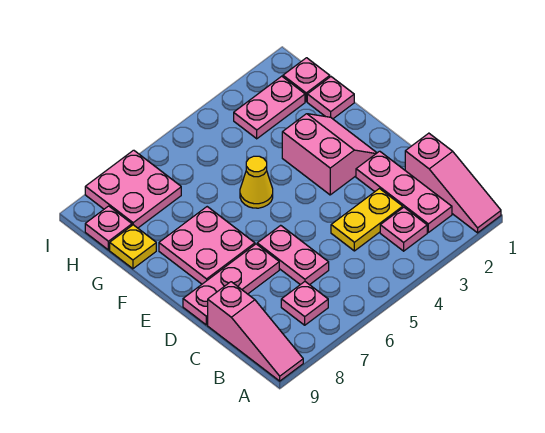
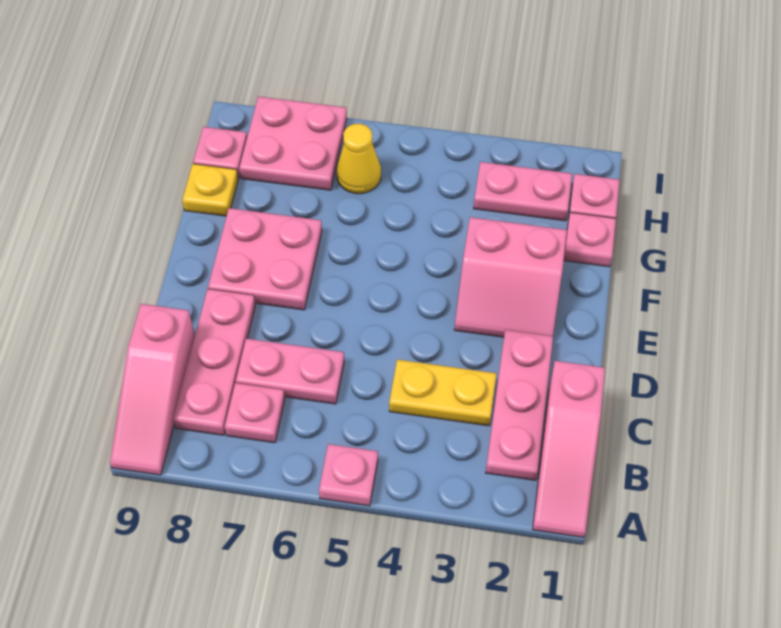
pink 1x1 plate [380,207,427,251] -> pink 1x1 plate moved to [319,444,378,506]
pink 1x2 plate [257,225,329,285] -> pink 1x2 plate turned to [236,339,344,404]
pink 1x3 plate [183,244,279,325] -> pink 1x3 plate turned to [173,289,255,435]
pink 2x2 slope [282,114,377,195] -> pink 2x2 slope turned to [454,217,567,337]
yellow 1x1 cone [240,156,273,208] -> yellow 1x1 cone moved to [337,124,381,194]

